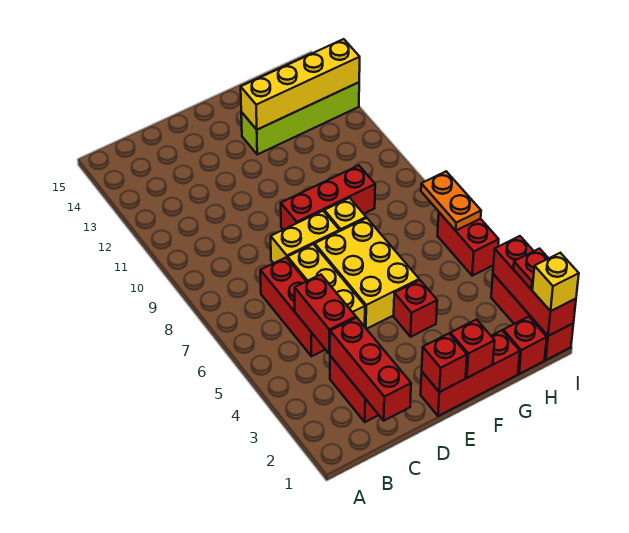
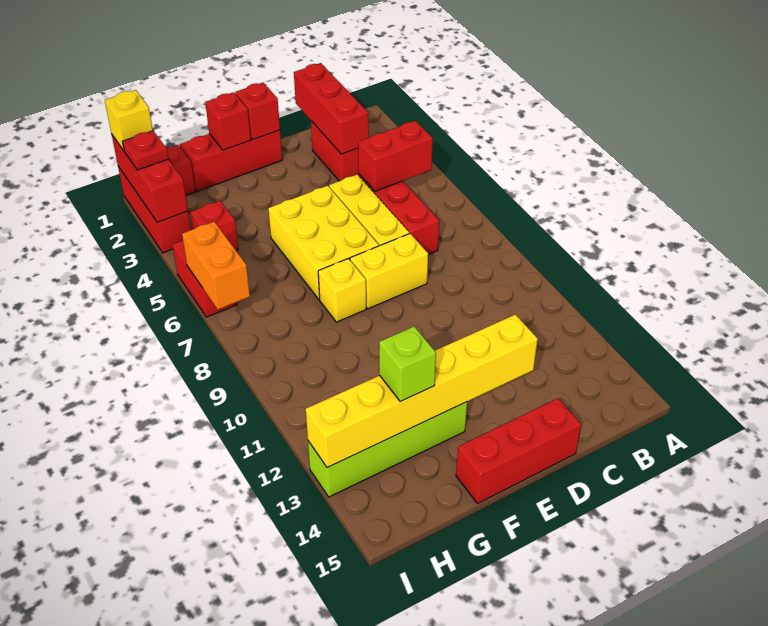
red 1x2 brick [295,275,356,354] -> red 1x2 brick turned to [358,121,433,191]
red 1x3 brick [281,165,375,230] -> red 1x3 brick moved to [456,398,581,503]
red 1x1 brick [394,280,437,337] -> red 1x1 brick moved to [190,201,238,251]
yellow 1x4 brick [241,39,360,130] -> yellow 1x6 brick [306,314,538,468]
none -> lime 1x1 brick [379,327,436,402]
orange 1x2 plate [421,171,481,231] -> orange 1x2 brick [182,222,250,309]

